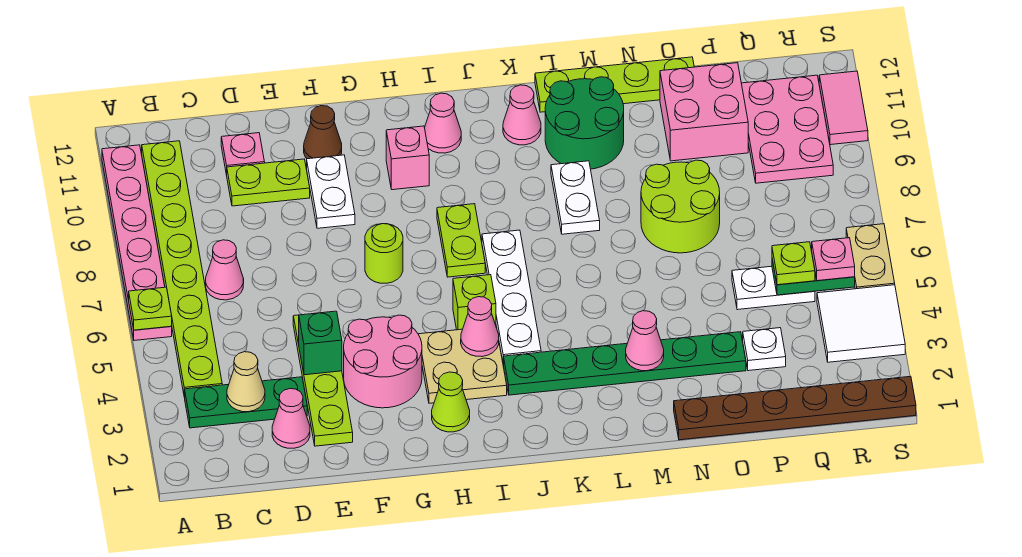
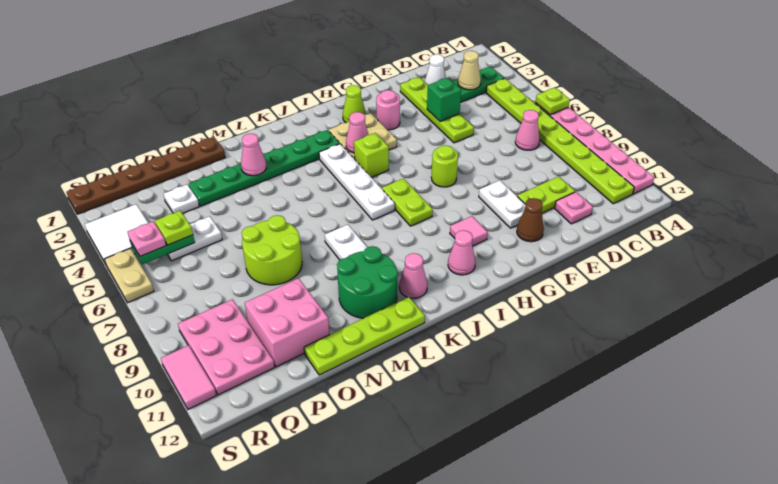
pink 1x1 cone [272,389,310,448] -> white 1x1 cone [425,54,446,85]
pink 2x2 round brick [344,315,422,408] -> pink 1x1 round brick [376,90,400,130]
pink 1x1 brick [386,126,429,190] -> pink 1x1 tile [450,216,488,246]

